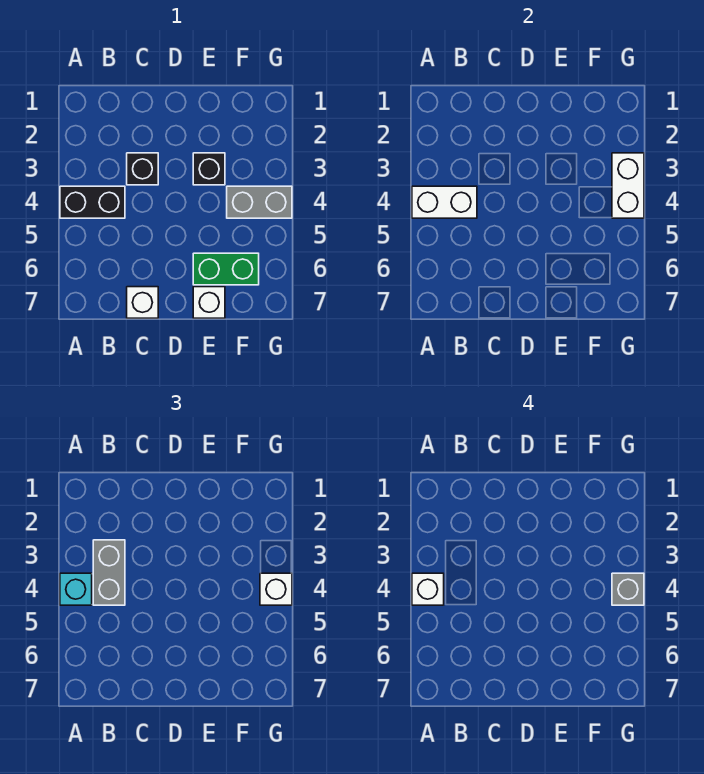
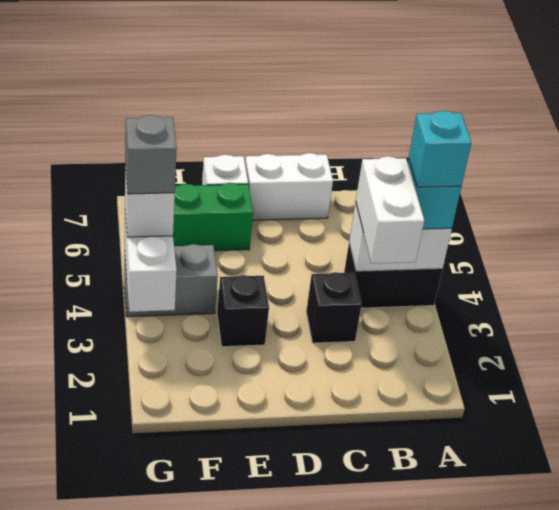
white 1x1 brick [412,573,444,605] -> cyan 1x1 brick [408,111,471,187]
grey 1x2 brick [93,540,125,605] -> white 1x2 brick [356,156,424,264]
white 1x1 brick [127,287,158,318] -> white 1x2 brick [245,153,333,220]

